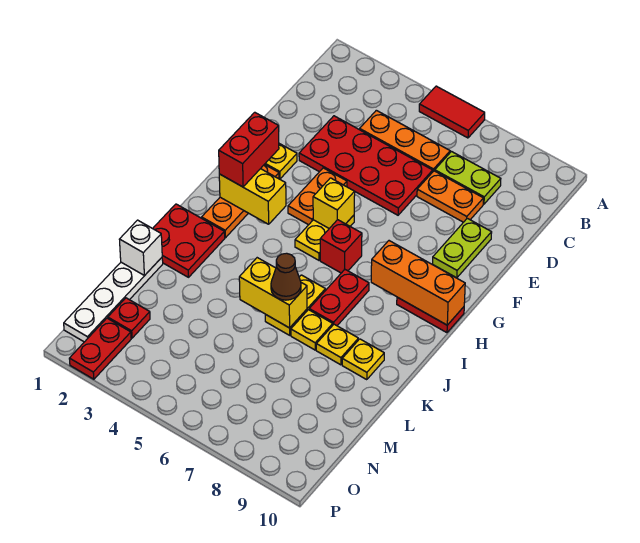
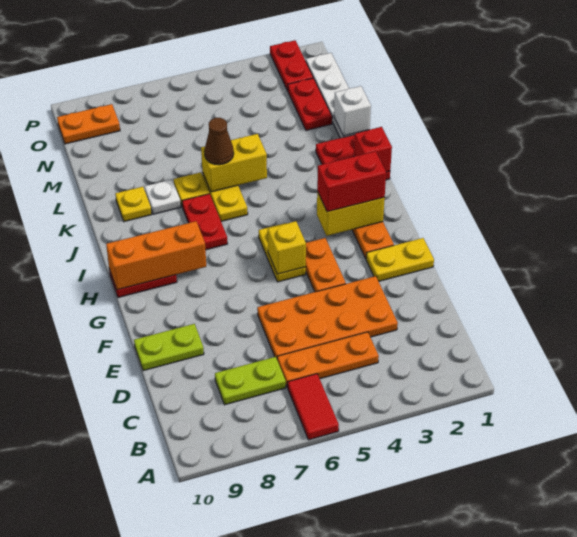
red 1x2 tile [419,86,485,138] -> red 1x2 tile turned to [287,374,339,440]
red 2x4 plate [299,116,433,215] -> orange 2x4 plate [257,276,398,358]
orange 1x2 plate [417,171,483,222] -> orange 1x2 plate moved to [57,104,120,144]
lime 1x2 plate [433,218,492,278] -> lime 1x2 plate turned to [134,324,204,371]
red 1x2 brick [219,112,279,187] -> red 1x2 brick turned to [317,151,386,212]
red 1x1 brick [320,220,362,273] -> red 1x1 brick moved to [354,127,392,172]
yellow 1x1 plate [316,324,358,365] -> white 1x1 plate [145,180,181,214]
red 1x1 plate [108,298,150,338] -> red 1x2 plate [288,78,332,130]

